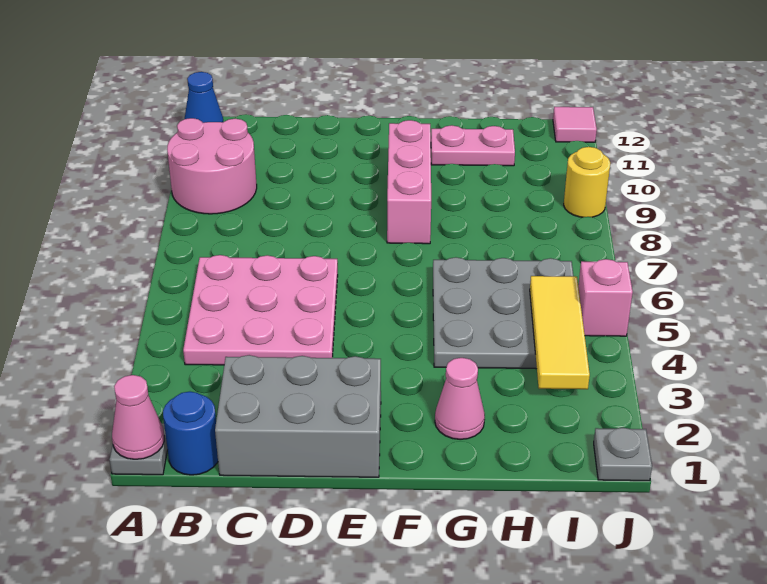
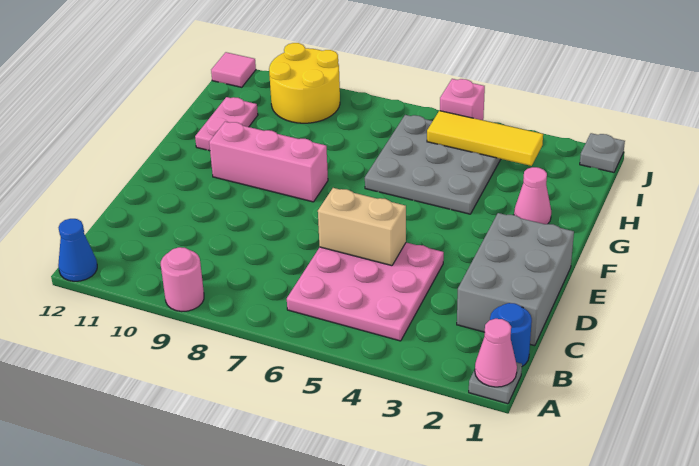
pink 2x2 round brick [167,118,257,214] -> pink 1x1 round brick [161,247,204,312]
none -> tan 1x2 brick [318,188,406,266]
yellow 1x1 round brick [564,147,610,217] -> yellow 2x2 round brick [269,43,340,123]

